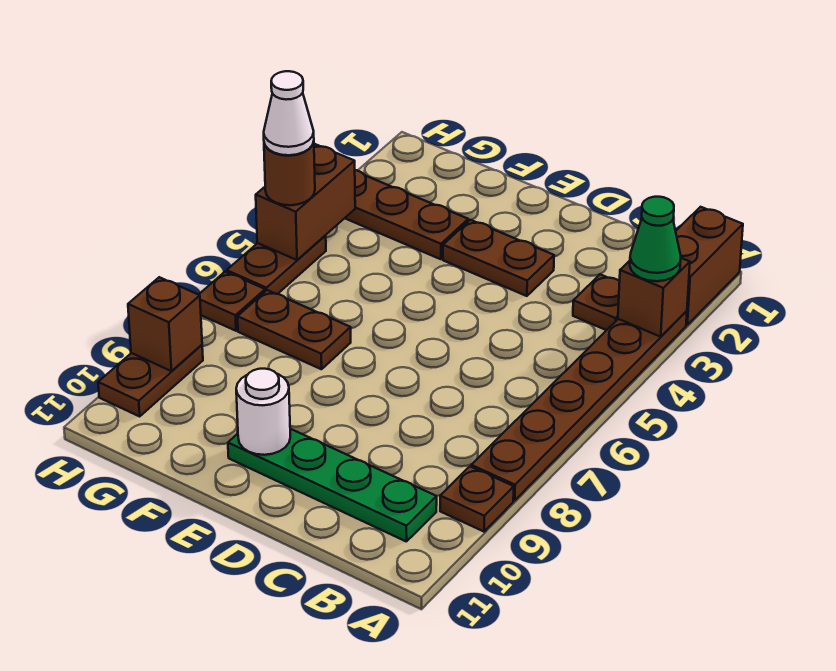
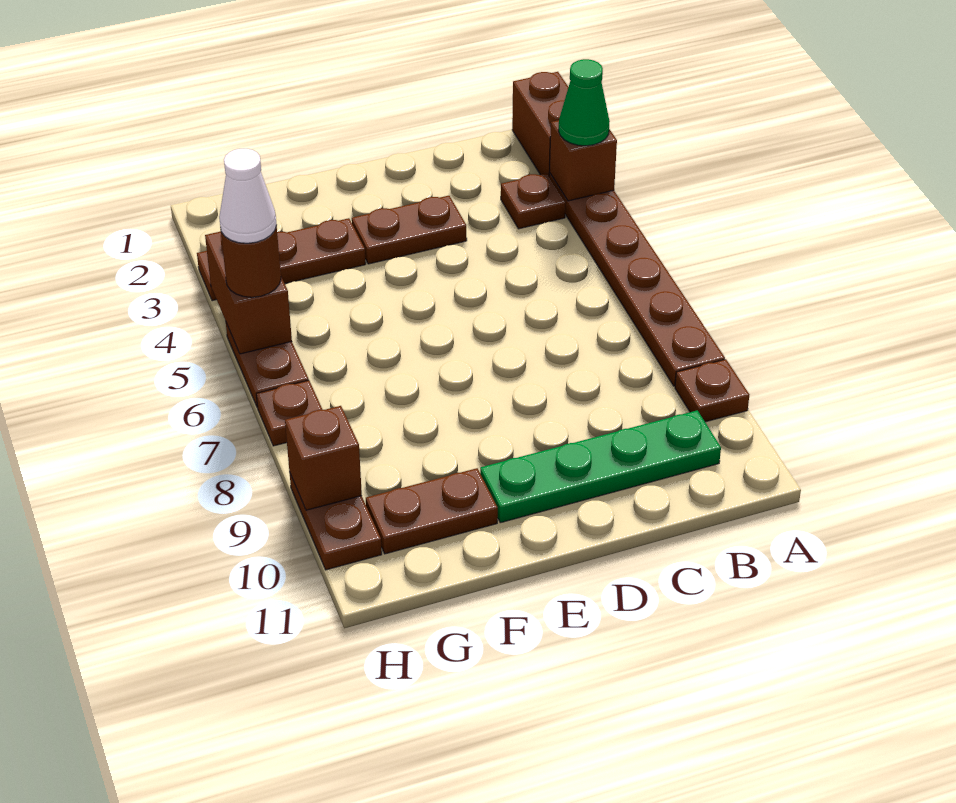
white 1x1 round brick [236,369,290,455] -> none
brown 1x2 plate [238,290,351,369] -> brown 1x2 plate moved to [366,468,498,554]

